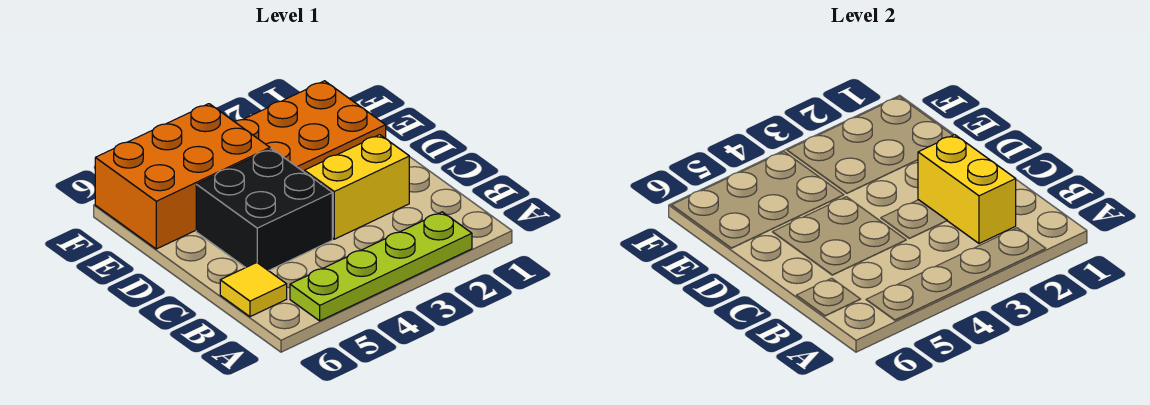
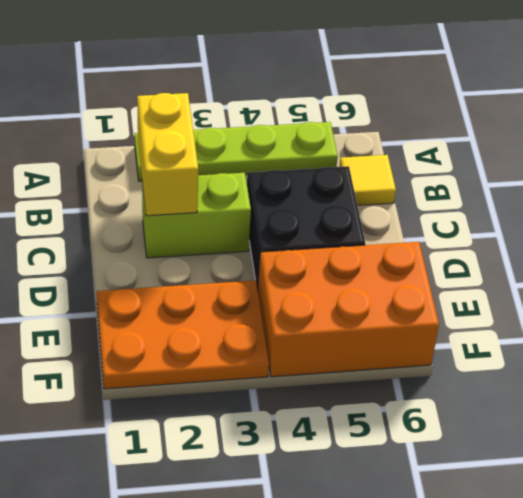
yellow 1x2 brick [305,135,409,239] -> lime 1x2 brick [142,173,251,258]

